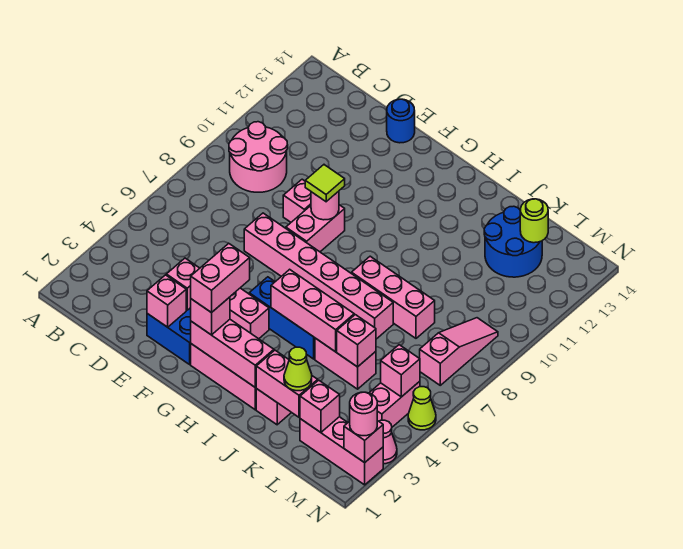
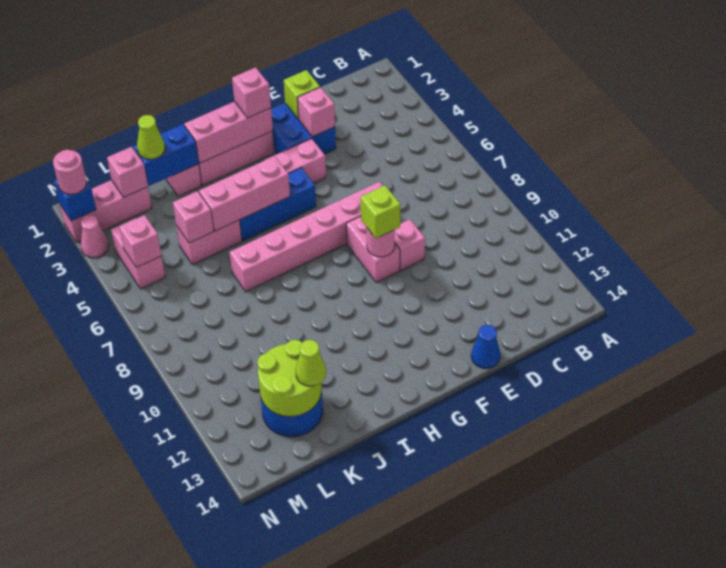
pink 2x2 round brick [229,122,288,192] -> none
pink 1x1 brick [147,275,186,327] -> lime 1x1 brick [284,70,320,119]
blue 1x1 round brick [387,99,415,143] -> blue 1x1 cone [471,325,500,369]
lime 1x1 tile [305,165,345,202] -> lime 1x1 brick [361,186,400,238]
pink 1x2 brick [191,243,250,313] -> none
pink 1x3 brick [351,256,435,338] -> none
pink 1x2 brick [256,350,318,417] -> blue 1x2 brick [133,124,199,186]
lime 1x1 round brick [520,199,548,243] -> lime 2x2 round brick [257,340,322,416]
pink 1x3 slope [420,318,498,385] -> none
pink 1x1 brick [344,421,383,463] -> blue 1x1 brick [54,179,96,221]
lime 1x1 cone [408,387,436,430] -> lime 1x1 cone moved to [296,340,326,386]

